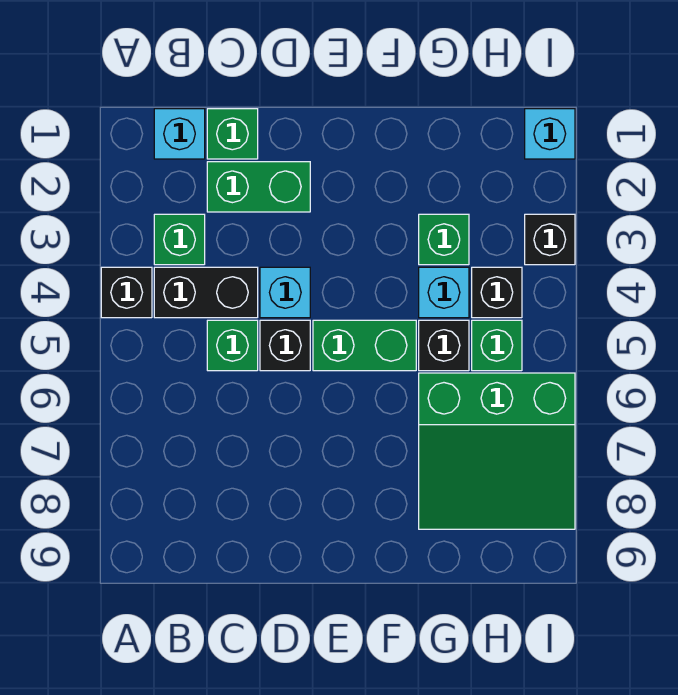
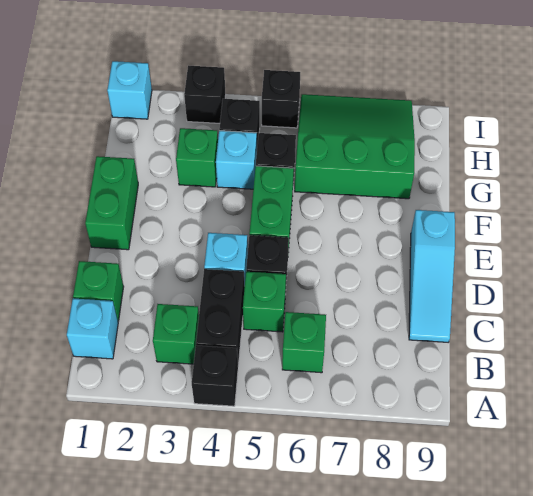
green 1x2 brick [207,162,310,212] -> green 1x2 brick moved to [85,156,138,250]
none -> cyan 1x3 slope [409,210,455,342]
green 3x3 slope [419,373,575,529] -> green 3x3 slope turned to [295,94,415,199]
green 1x1 brick [472,320,522,371] -> green 1x1 brick moved to [282,312,326,373]
none -> black 1x1 brick [262,70,300,128]

